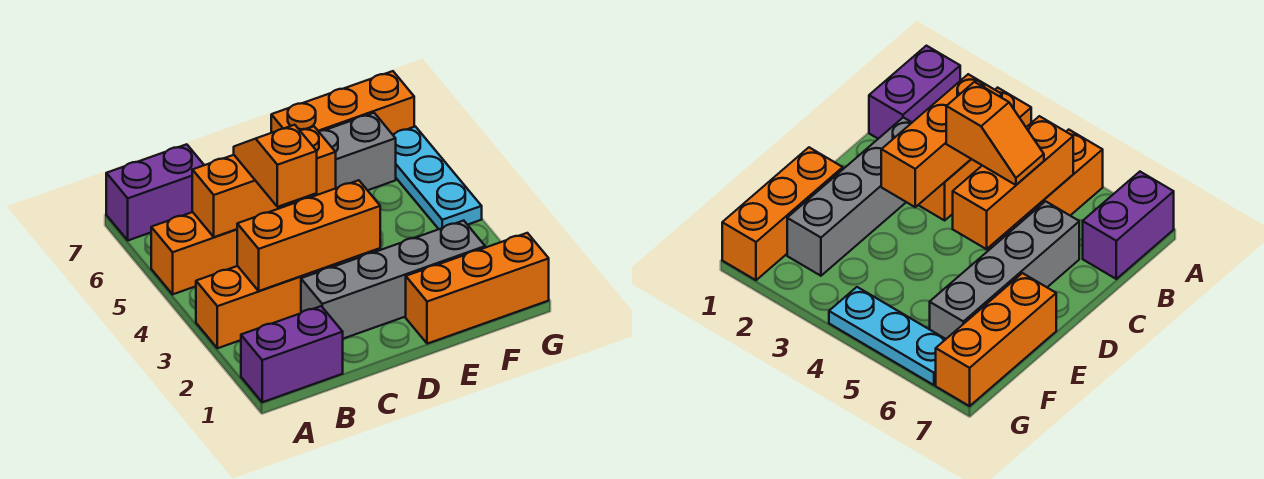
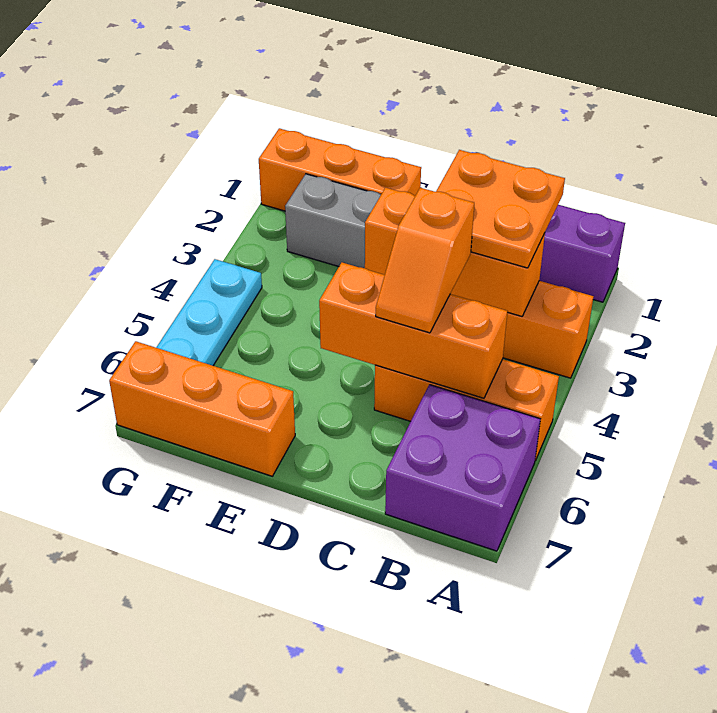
purple 1x2 brick [106,144,204,240] -> purple 2x2 brick [385,385,540,551]
none -> orange 2x2 plate [436,150,565,268]
grey 1x4 brick [319,113,396,190] -> none

